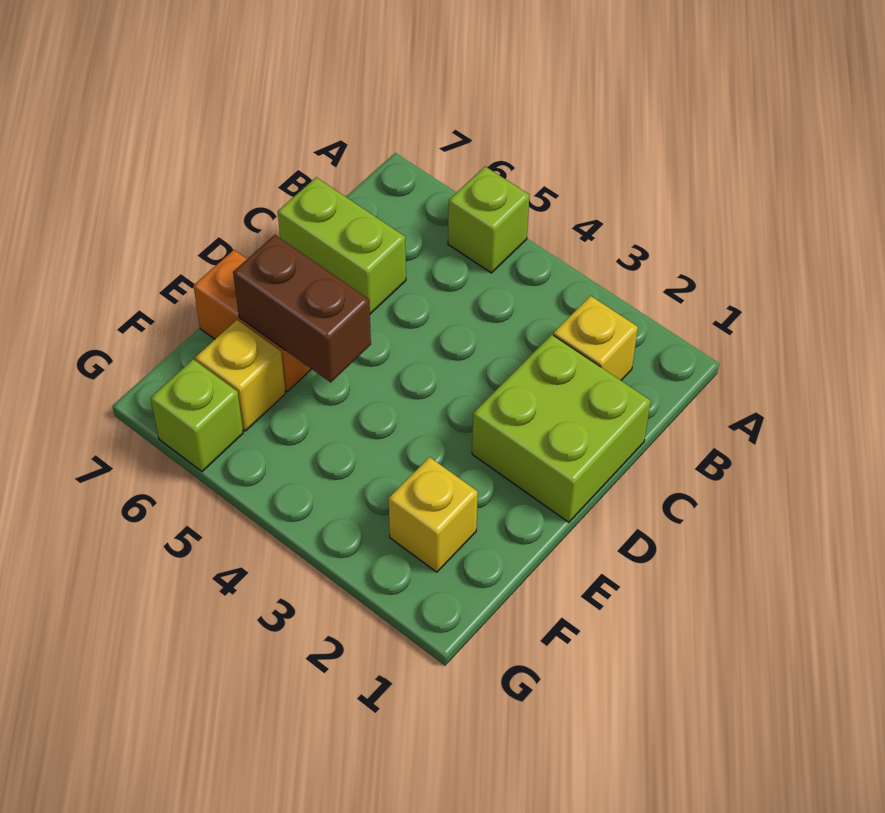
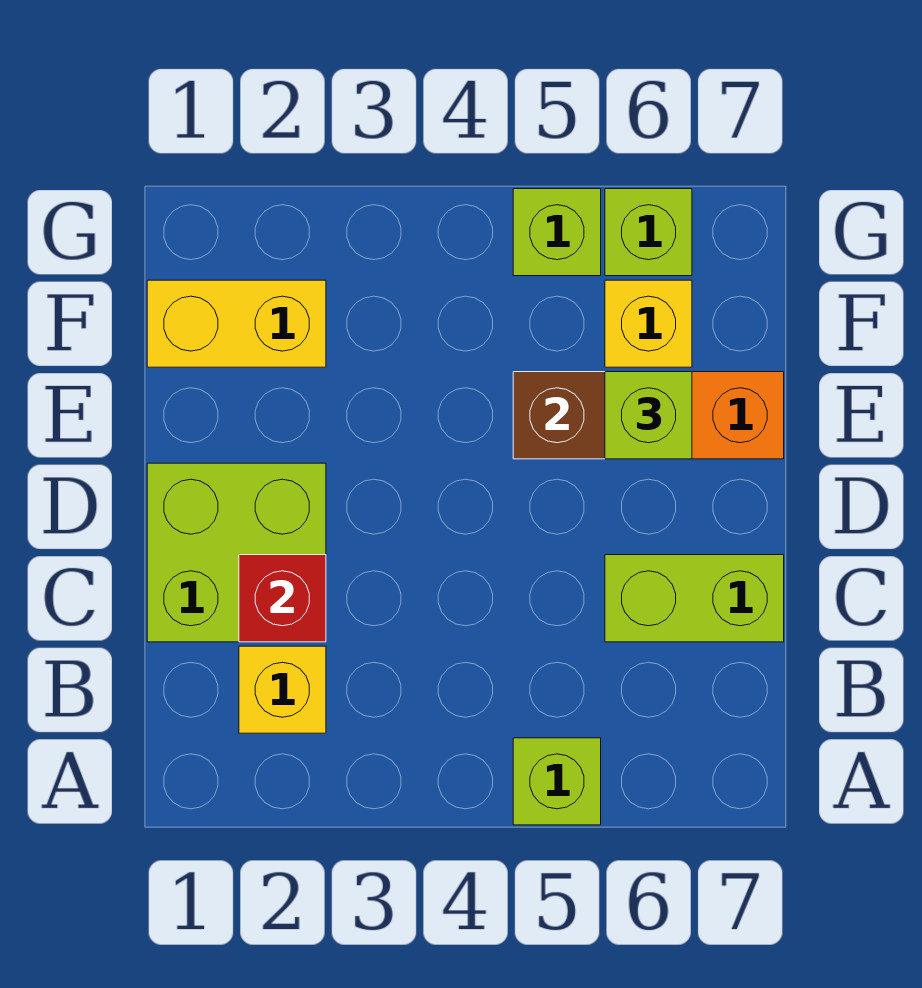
none -> red 1x1 brick [239,555,326,642]
none -> lime 1x1 brick [605,372,692,459]
yellow 1x1 brick [389,457,478,572] -> yellow 1x2 brick [147,280,326,367]
none -> lime 1x1 brick [513,189,601,276]

